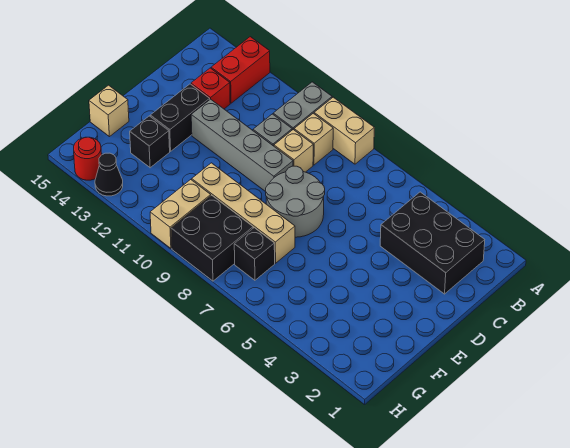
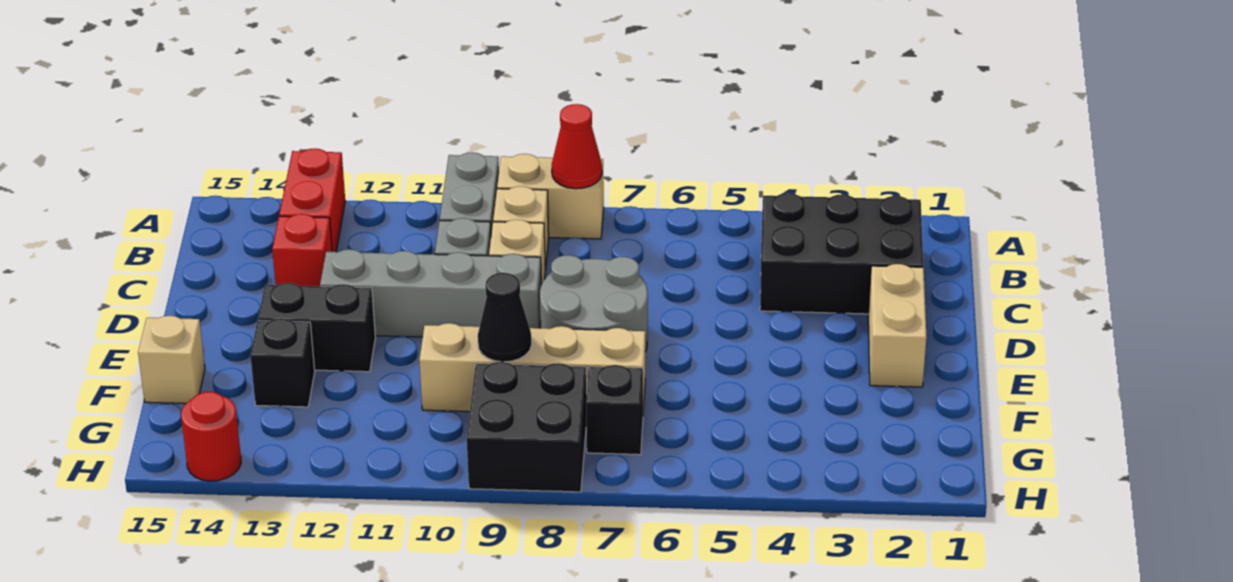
none -> red 1x1 cone [552,104,602,189]
black 1x2 brick [150,84,210,151] -> black 1x2 brick turned to [258,283,375,372]
tan 1x2 brick [150,180,211,248] -> tan 1x2 brick moved to [868,264,927,387]
black 1x1 cone [95,153,123,196] -> black 1x1 cone moved to [478,273,532,362]

